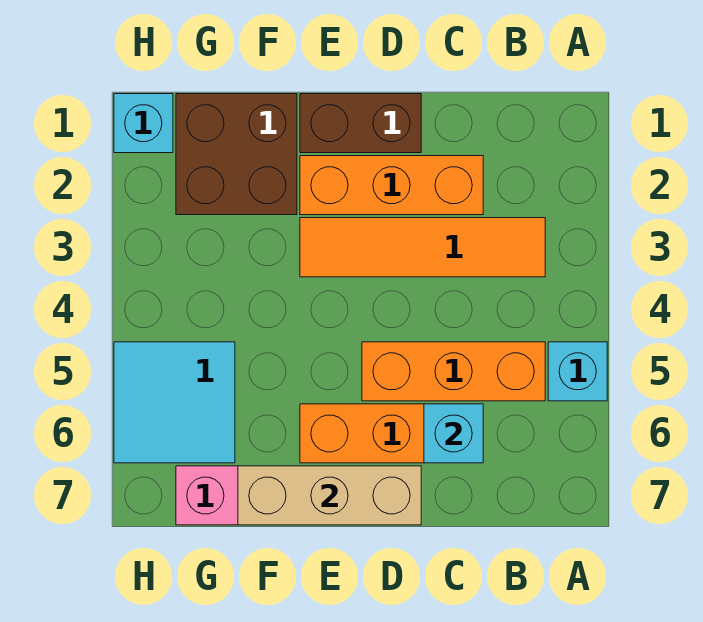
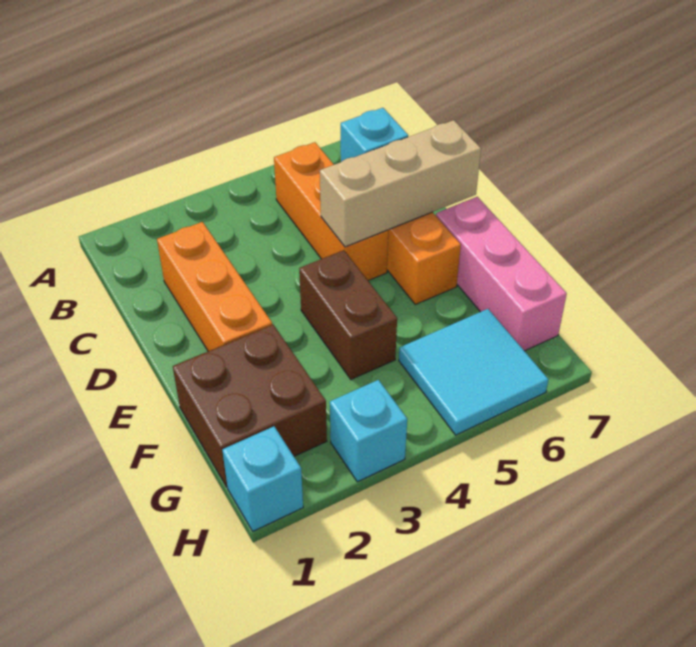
cyan 1x1 brick [548,342,607,401] -> cyan 1x1 brick moved to [330,380,407,482]
orange 1x4 tile [300,218,545,277] -> none
brown 1x2 brick [300,94,421,153] -> brown 1x2 brick moved to [299,250,397,379]
tan 1x3 brick [238,466,421,525] -> tan 1x3 brick turned to [320,120,481,247]

